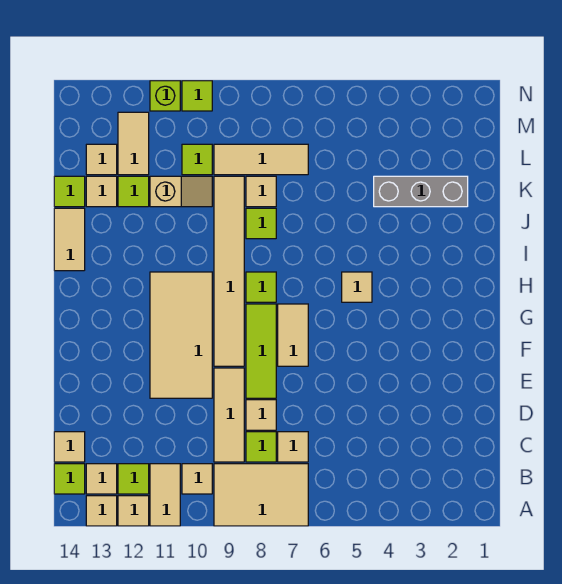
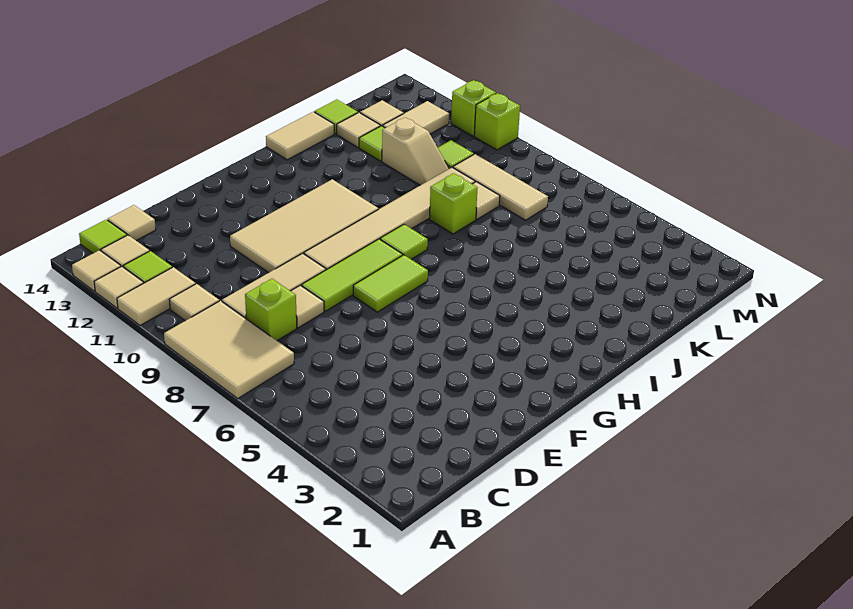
tan 1x1 tile [278,432,308,462] -> none
lime 1x1 tile [246,432,276,462] -> lime 1x1 brick [245,279,297,341]
tan 1x2 tile [278,304,308,366] -> lime 1x2 tile [353,255,428,312]
tan 1x1 tile [342,272,372,302] -> none
lime 1x1 tile [246,208,276,239] -> lime 1x1 brick [429,173,477,234]
grey 1x3 brick [374,176,468,207] -> none
lime 1x1 tile [182,81,212,111] -> lime 1x1 brick [474,93,520,150]

